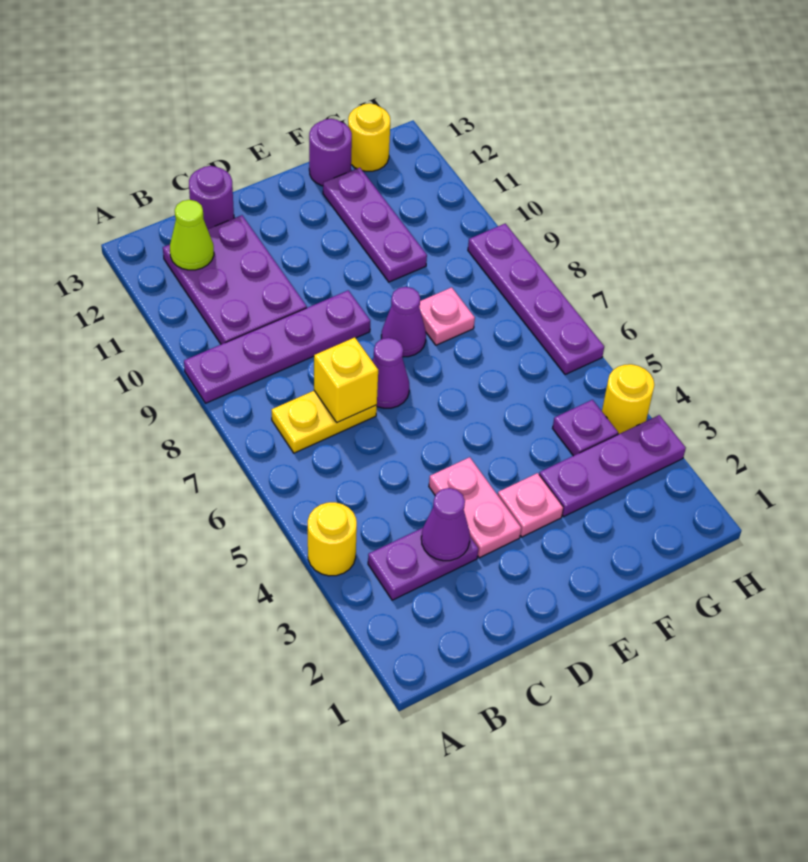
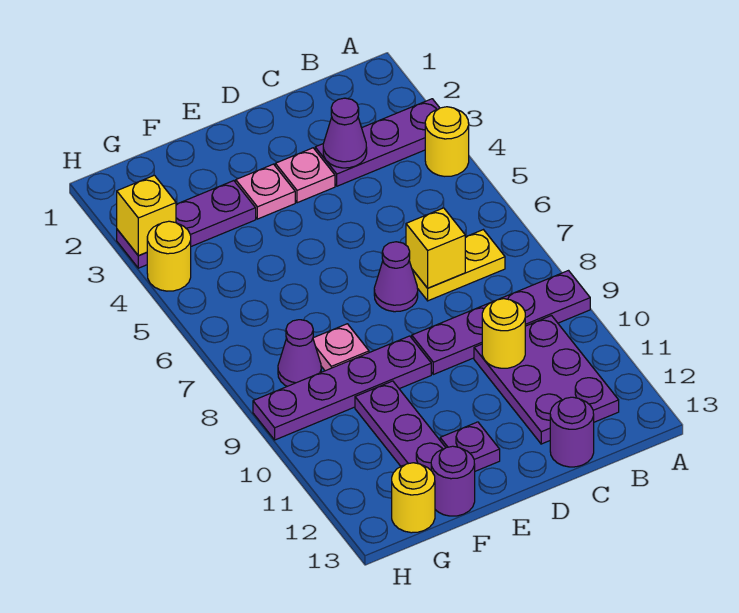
purple 1x2 plate [368,528,478,600] -> purple 1x3 plate [315,99,439,186]
lime 1x1 cone [170,200,214,270] -> none
none -> yellow 1x1 round brick [482,299,525,368]
pink 1x2 plate [429,457,521,558] -> pink 1x1 plate [275,148,335,203]
purple 1x1 cone [381,287,426,357] -> purple 1x1 cone moved to [278,320,321,386]
purple 1x1 plate [553,400,618,456] -> purple 1x1 plate moved to [440,422,500,471]
none -> yellow 1x1 brick [117,175,176,256]
purple 1x4 plate [468,224,604,375] -> purple 1x4 plate turned to [253,336,431,440]

